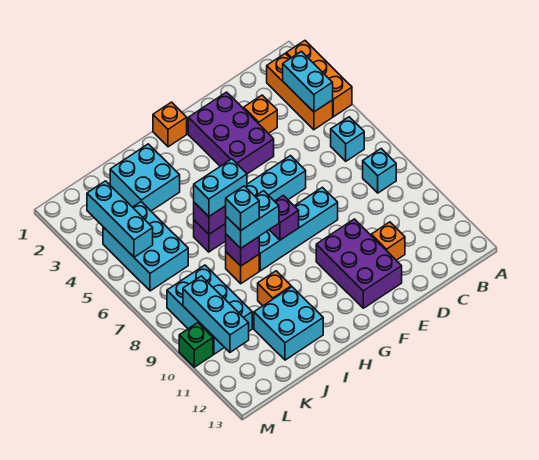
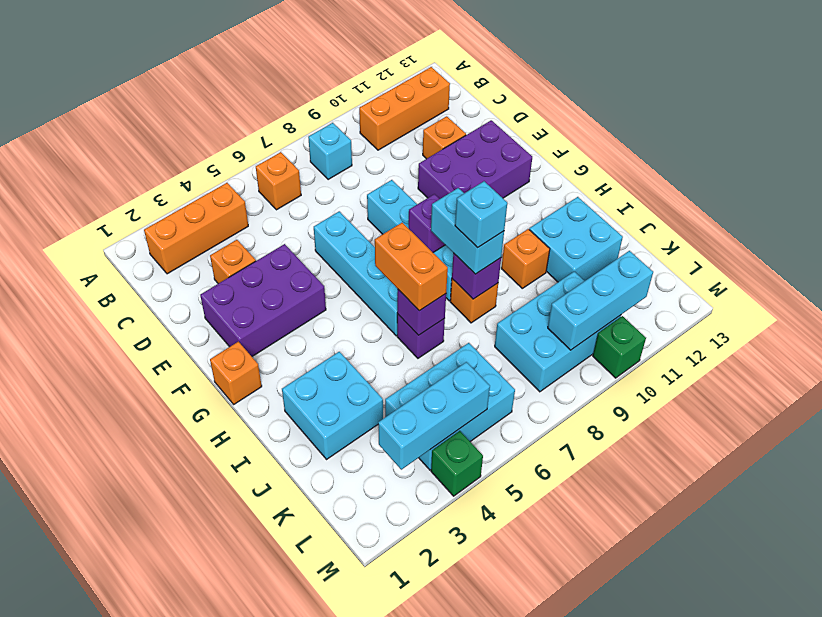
orange 1x3 brick [286,41,352,117] -> orange 1x3 brick moved to [359,67,450,150]
cyan 1x2 brick [283,51,333,112] -> none
cyan 1x1 brick [331,117,364,161] -> orange 1x1 brick [256,152,301,210]
cyan 1x2 brick [194,159,247,216] -> orange 1x2 brick [375,223,448,311]
none -> green 1x1 brick [431,431,483,496]

